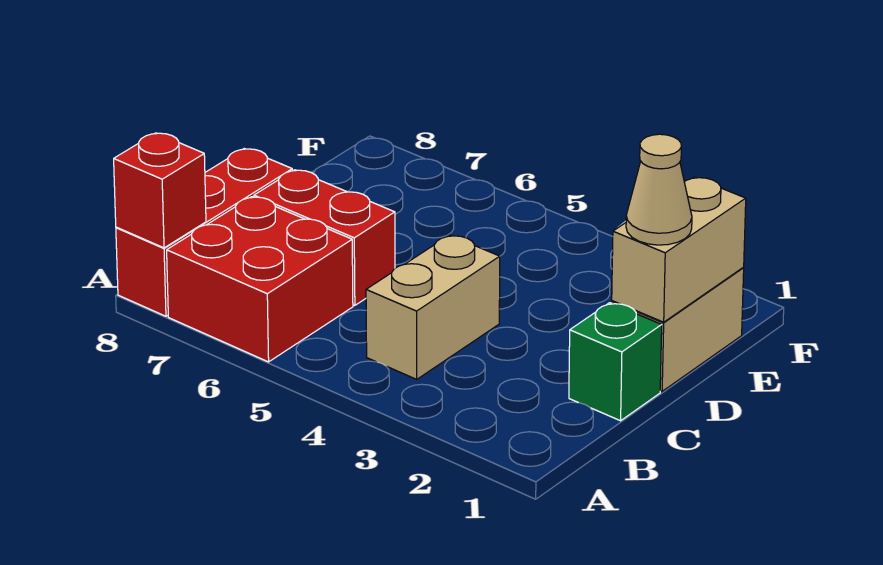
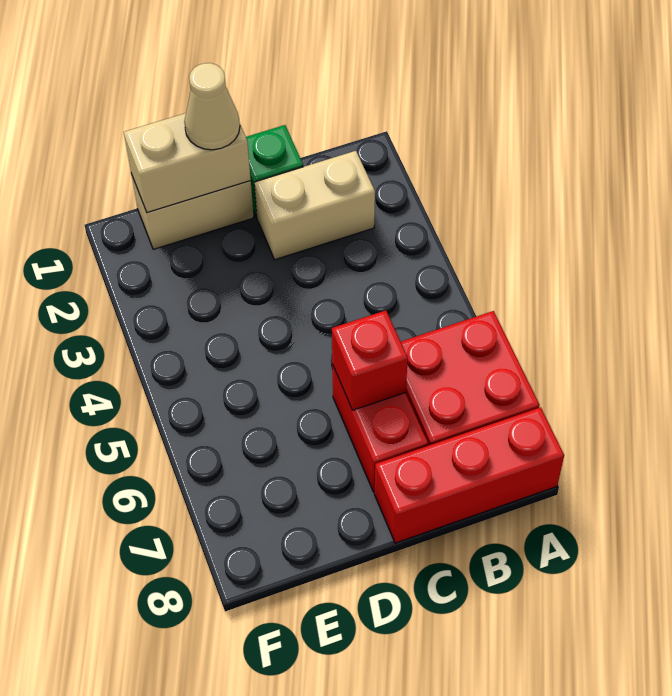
red 1x1 brick [114,133,206,248] -> red 1x1 brick moved to [332,310,408,410]
tan 1x2 brick [366,235,500,379] -> tan 1x2 brick moved to [254,151,375,260]

